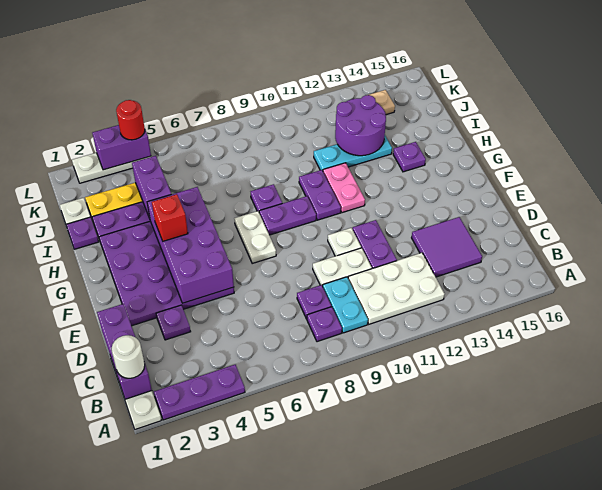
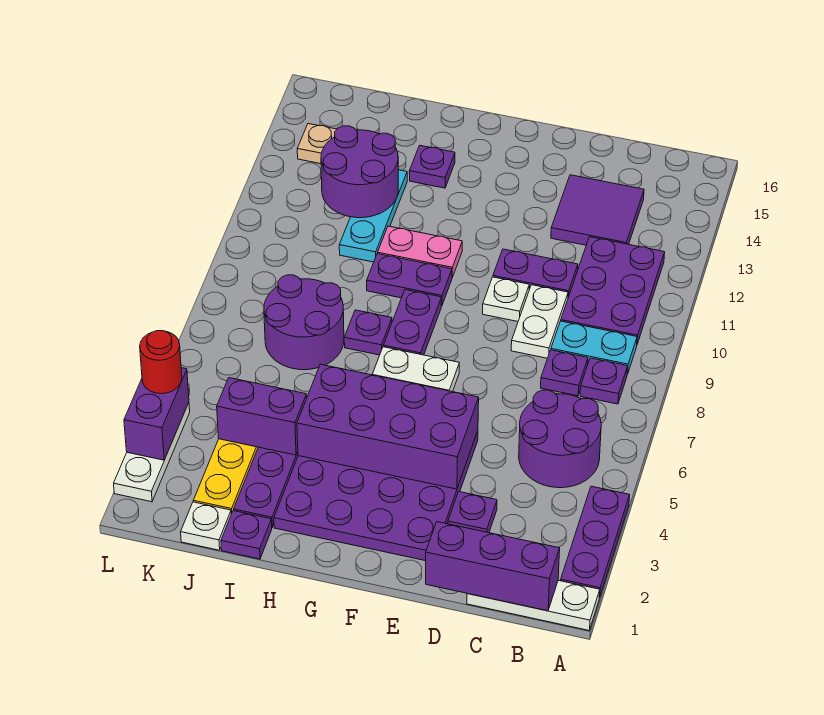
white 1x1 round brick [112,335,145,378] -> none
none -> purple 2x2 round brick [519,390,601,488]
white 2x3 plate [348,253,445,324] -> purple 2x3 plate [561,237,665,344]
red 1x1 brick [152,194,188,241] -> none
none -> purple 2x2 round brick [264,275,344,370]

